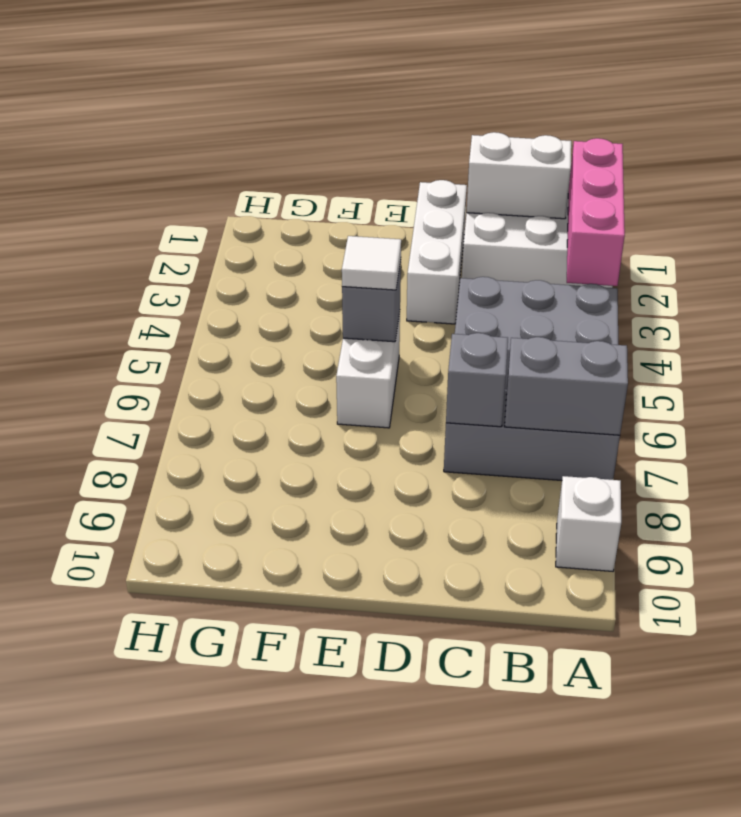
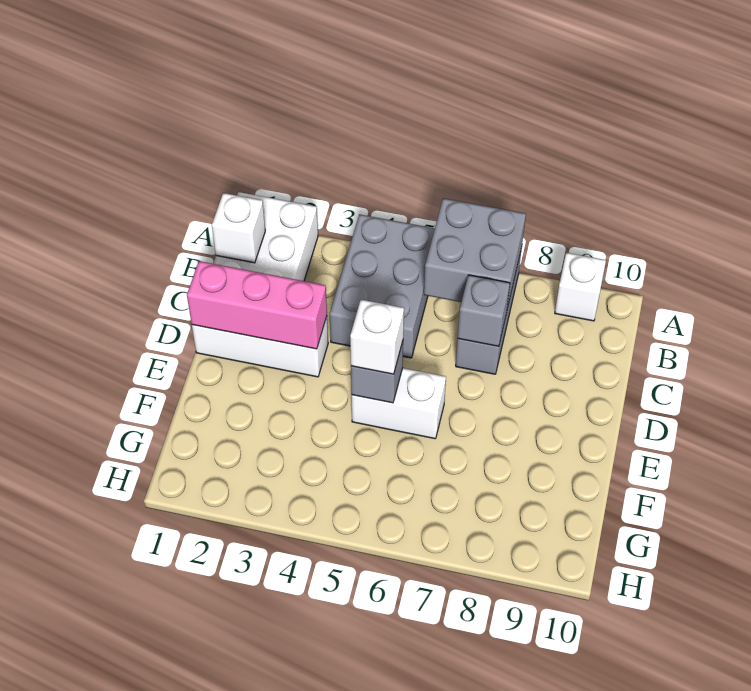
pink 1x3 brick [567,138,625,286] -> pink 1x3 brick moved to [187,261,327,349]
grey 1x2 brick [505,337,628,435] -> grey 2x2 brick [424,198,526,308]
white 1x2 brick [467,132,571,219] -> white 1x1 brick [212,193,265,263]
white 1x1 tile [342,236,401,290] -> white 1x1 brick [350,300,404,374]

